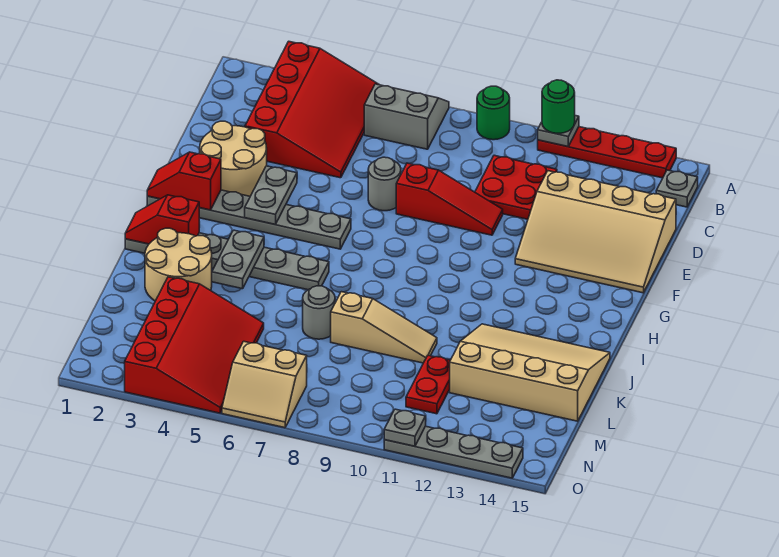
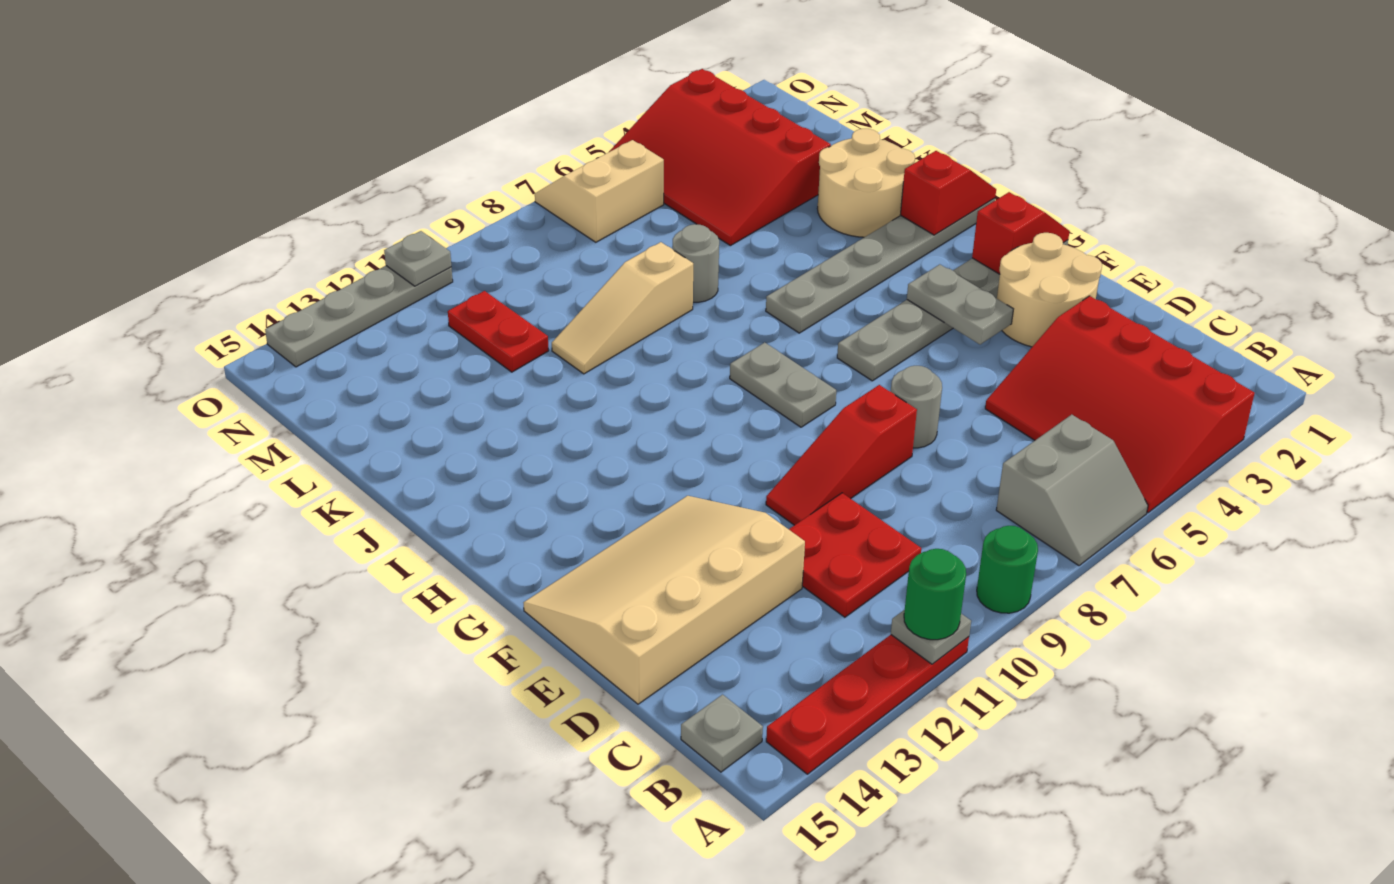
grey 1x2 plate [212,230,264,289] -> grey 1x2 plate moved to [730,342,836,427]
tan 3x4 slope [450,324,610,421] -> none

